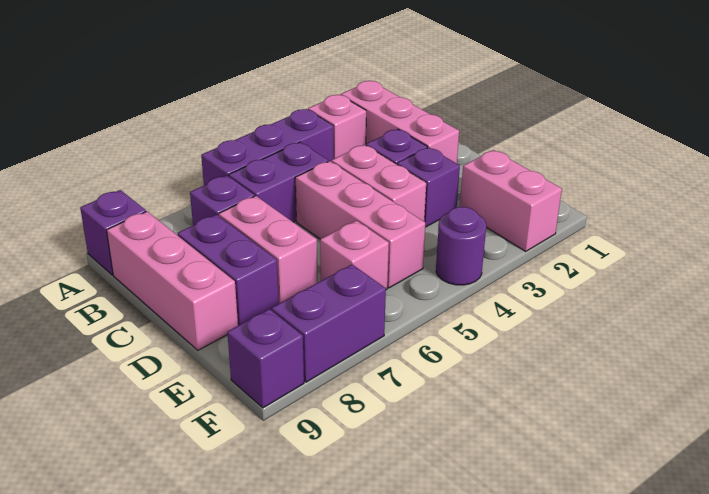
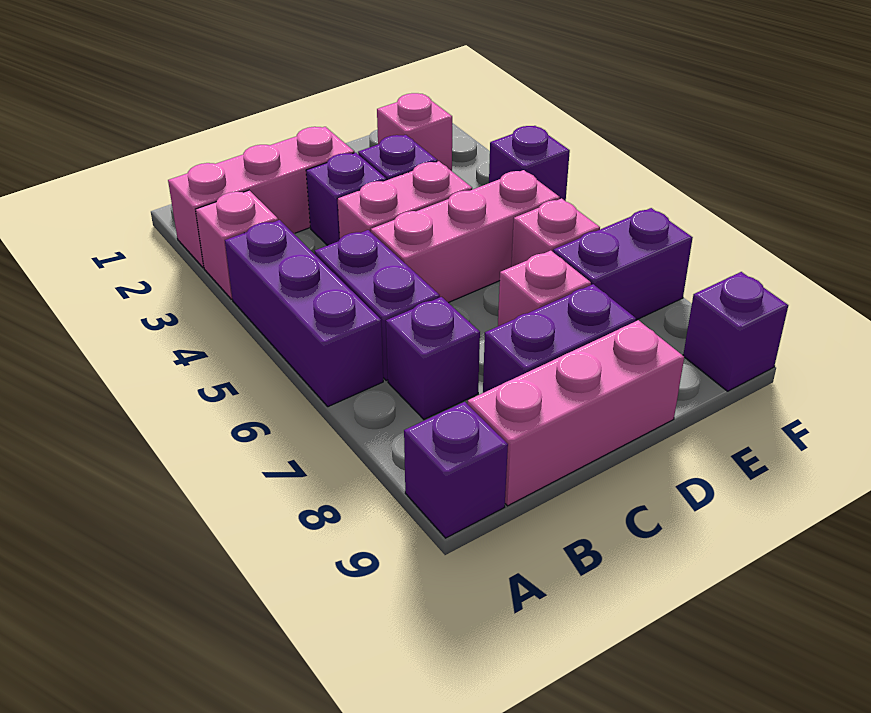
pink 1x2 brick [219,196,317,303] -> pink 1x1 brick [498,251,591,326]
pink 1x2 brick [460,150,562,251] -> pink 1x1 brick [377,93,452,171]
purple 1x1 round brick [436,207,486,285] -> purple 1x1 brick [489,126,570,201]
purple 1x2 brick [272,265,386,382] -> purple 1x2 brick turned to [553,208,693,320]

